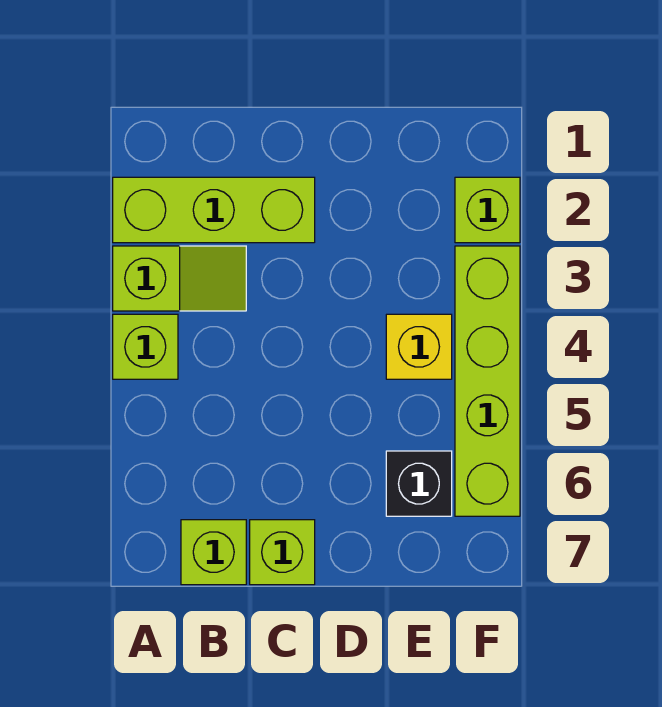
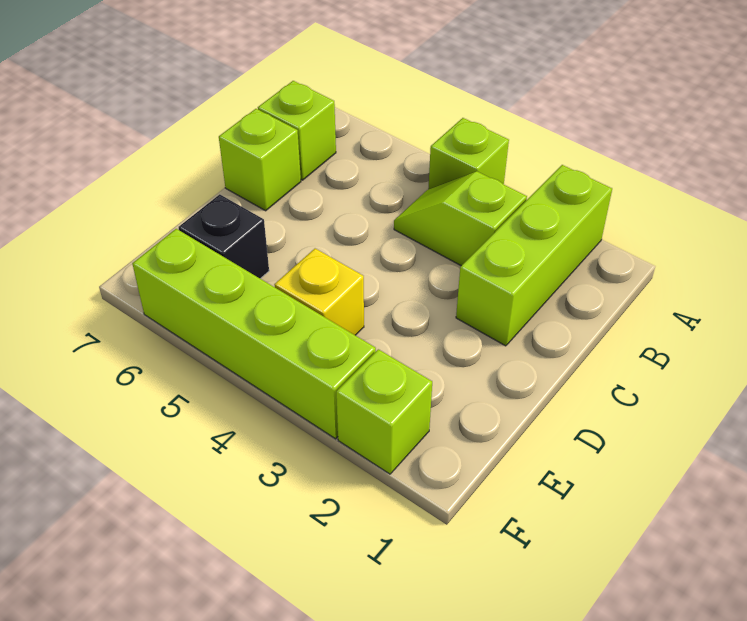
lime 1x2 slope [113,246,246,311] -> lime 1x2 slope turned to [394,172,527,266]

